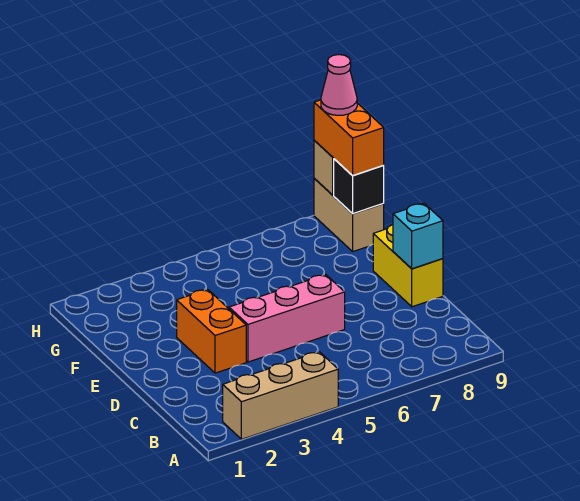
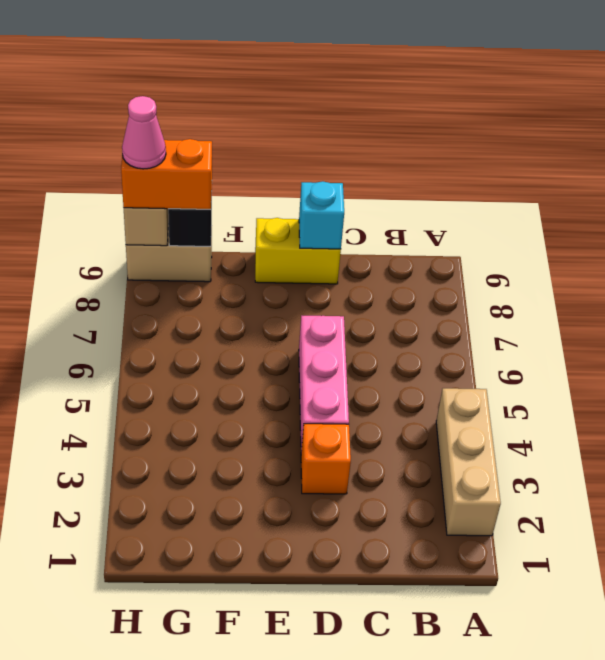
orange 1x2 brick [177,289,246,373] -> orange 1x1 brick [301,424,351,494]

